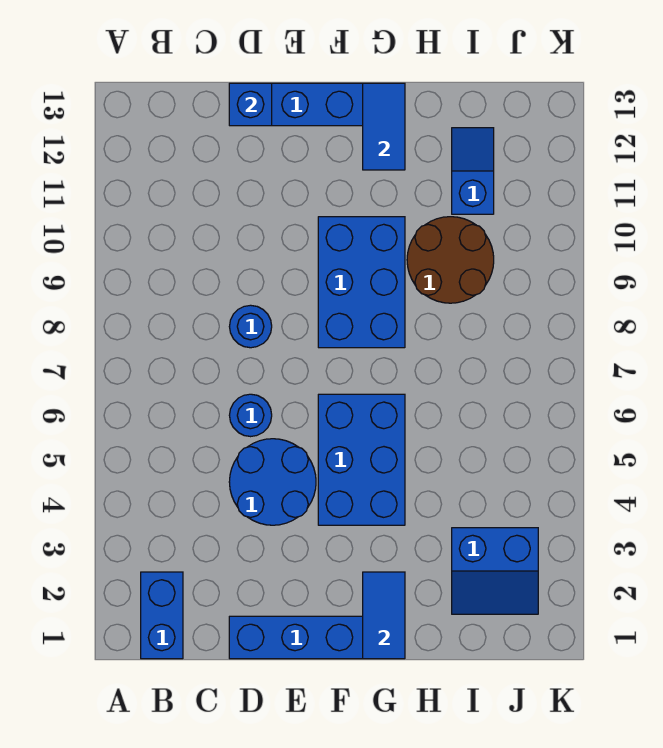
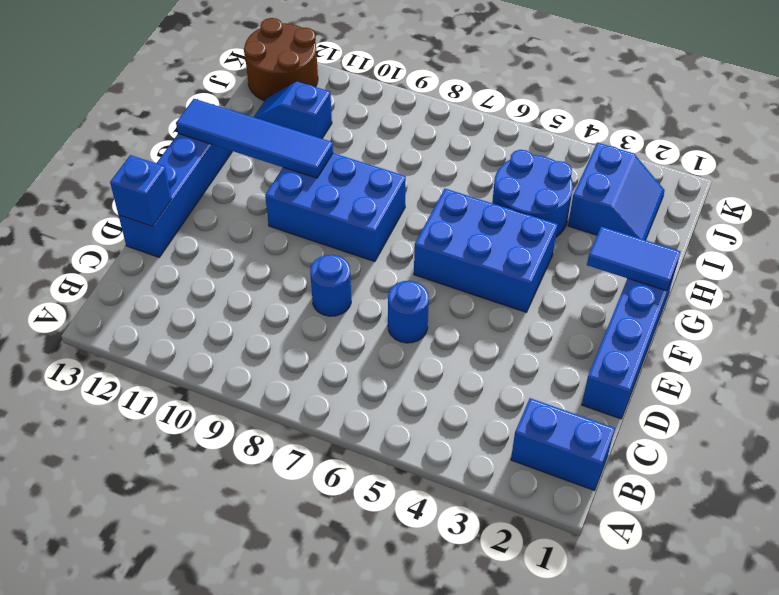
blue 2x2 round brick [229,439,316,525] -> blue 2x2 round brick moved to [492,150,573,237]
blue 1x2 tile [363,83,405,170] -> blue 1x4 tile [176,99,333,178]
brown 2x2 round brick [407,217,494,303] -> brown 2x2 round brick moved to [244,18,318,101]

